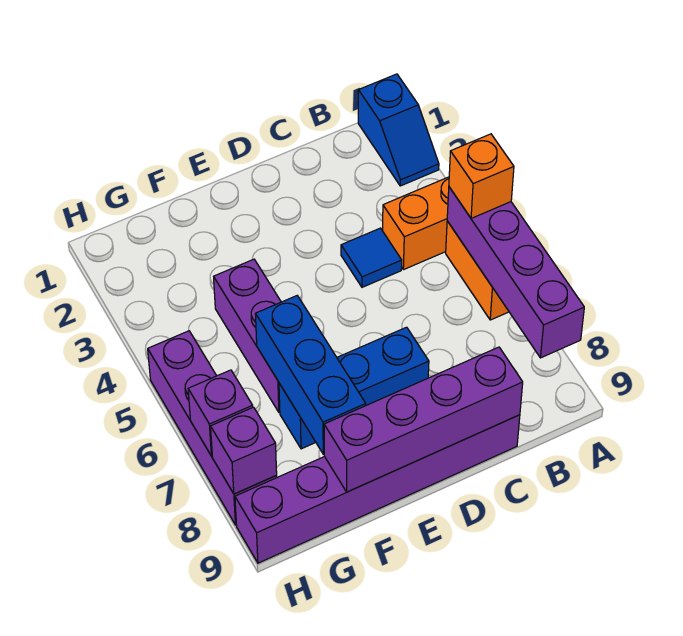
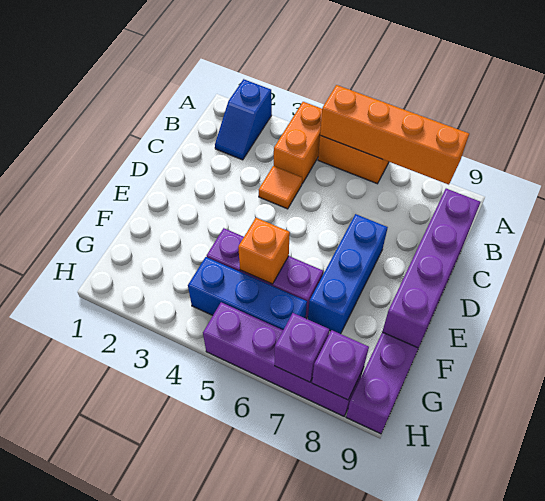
blue 1x2 slope [358,74,439,186] -> blue 1x2 slope turned to [215,79,272,160]
purple 1x4 brick [447,187,584,358] -> orange 1x4 brick [320,85,469,185]
orange 1x1 brick [449,134,514,218] -> orange 1x1 brick moved to [238,218,290,284]
blue 1x1 tile [341,228,402,287] -> orange 1x1 tile [259,166,302,209]
blue 1x3 brick [256,296,366,454] -> blue 1x3 brick moved to [188,257,307,330]

